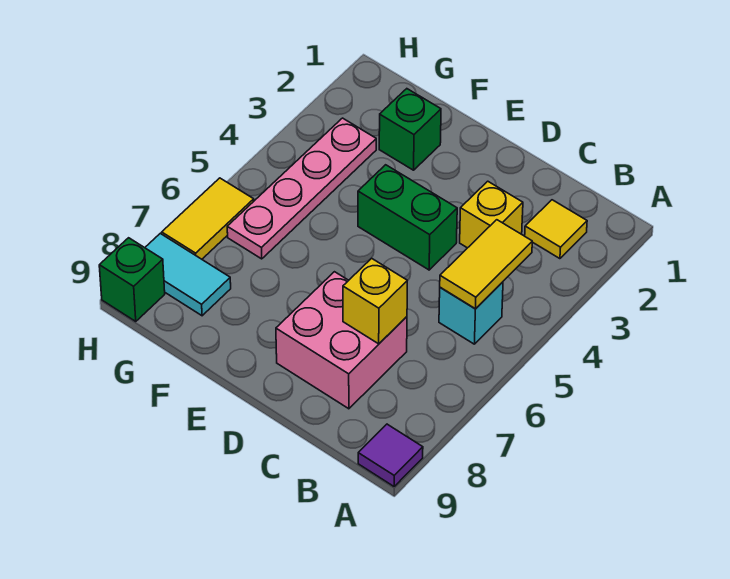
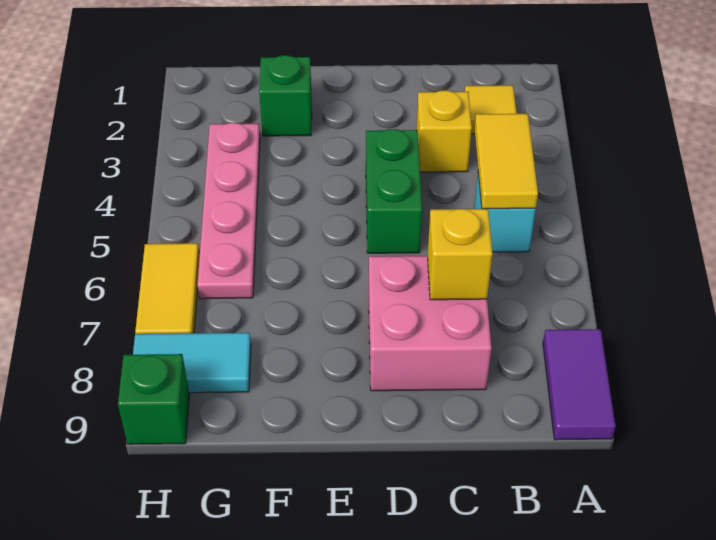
purple 1x1 tile [358,424,423,486] -> purple 1x2 tile [543,329,615,440]
green 1x2 brick [358,165,457,270] -> green 1x2 brick turned to [366,129,422,253]

